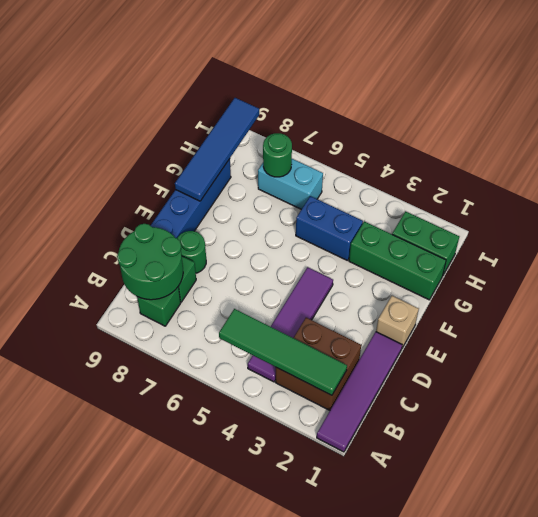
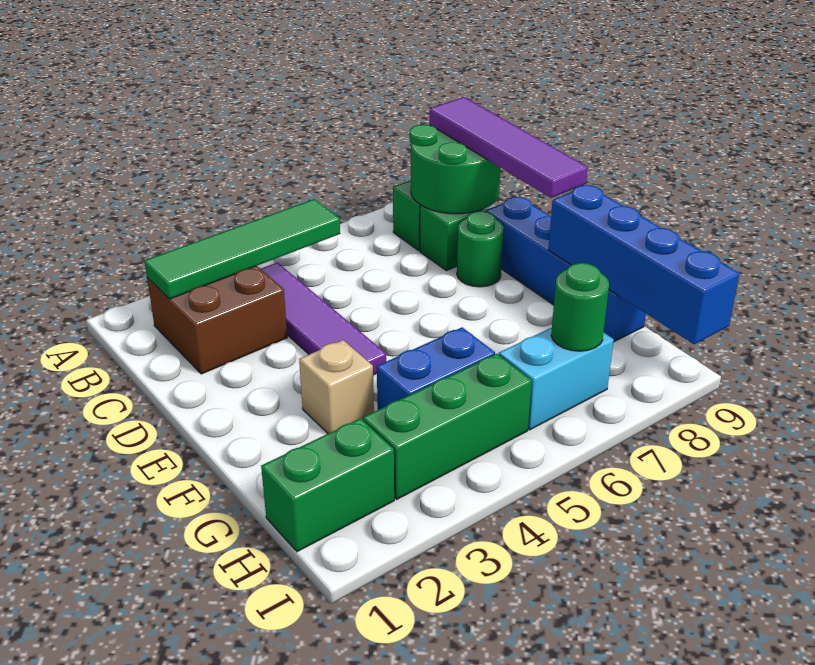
purple 1x4 tile [317,332,402,452] -> purple 1x4 tile moved to [429,97,588,198]
tan 1x1 brick [376,296,419,348] -> tan 1x1 brick moved to [299,340,374,433]
blue 1x4 tile [175,98,259,201] -> blue 1x4 brick [548,185,740,344]
green 1x3 brick [349,221,446,300] -> green 1x3 brick moved to [363,354,532,499]

